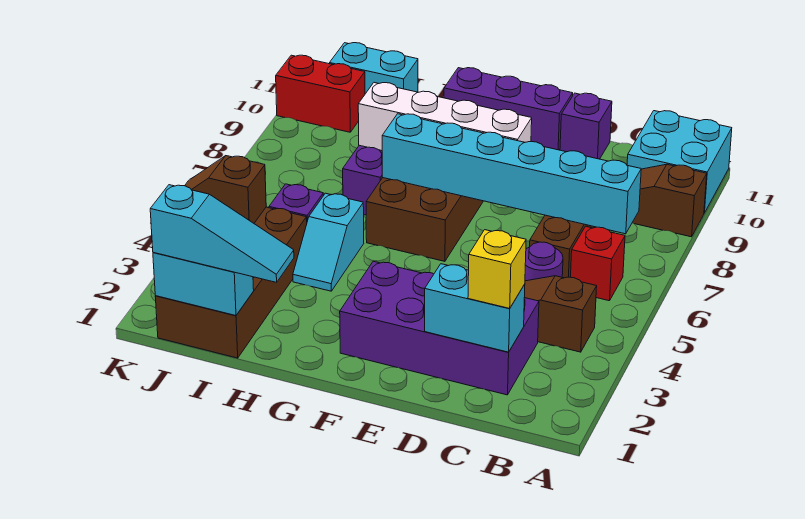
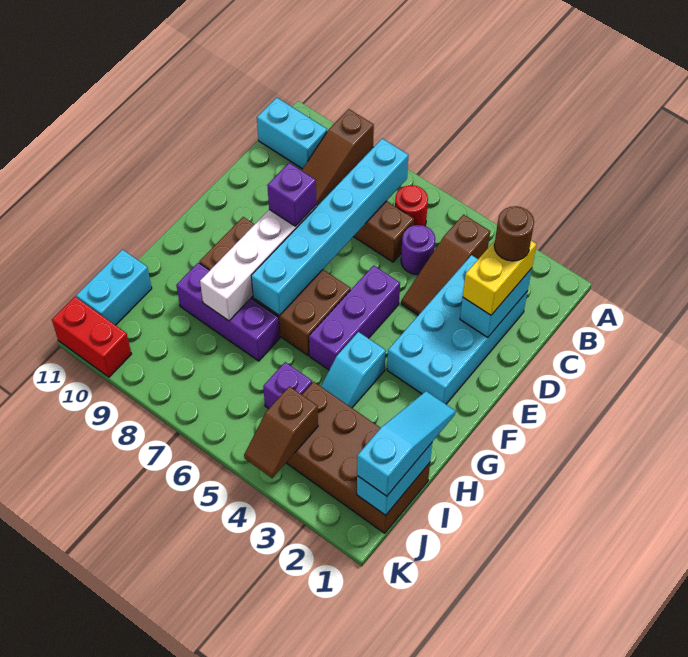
cyan 2x2 brick [627,111,732,213] -> cyan 1x2 brick [257,98,327,169]
red 1x1 brick [571,226,625,301] -> red 1x1 round brick [395,185,428,226]
purple 2x4 brick [340,261,539,395] -> cyan 2x4 brick [387,255,528,404]
yellow 1x1 brick [468,230,526,308] -> yellow 1x2 brick [463,241,536,315]
none -> brown 1x1 round brick [494,206,534,261]
purple 1x1 brick [560,93,612,159] -> purple 1x1 brick moved to [267,163,317,226]
purple 1x3 brick [444,68,573,150] -> purple 1x3 brick moved to [309,265,400,370]
cyan 1x2 slope [293,193,364,291] -> cyan 1x2 slope turned to [321,332,386,408]
red 1x2 brick [276,55,365,132] -> red 1x2 brick turned to [52,297,131,377]

